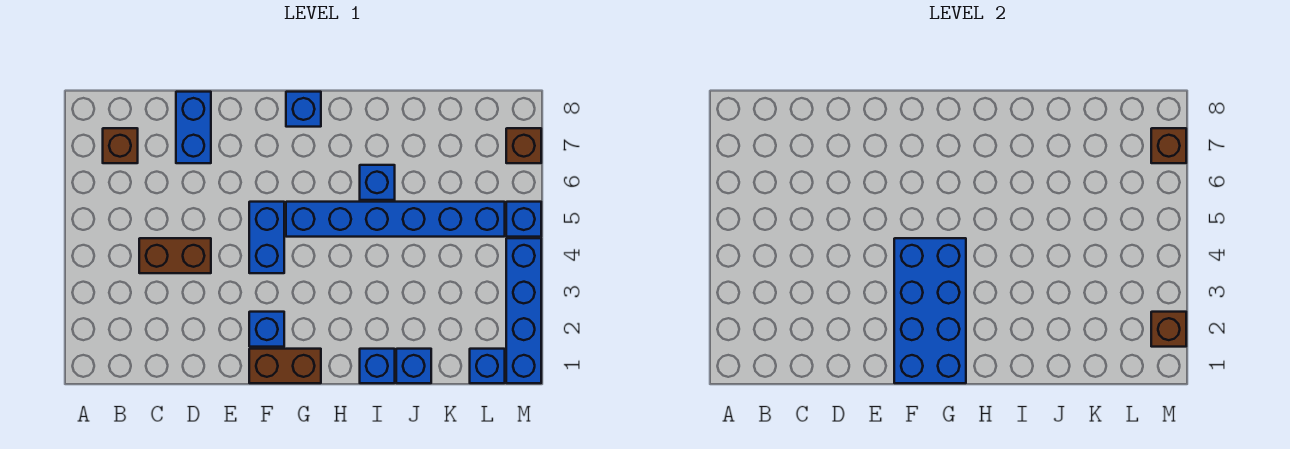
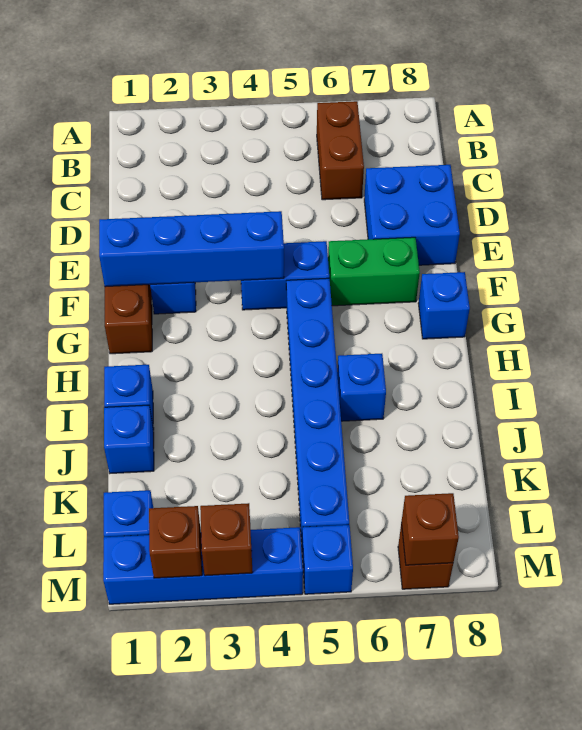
brown 1x1 brick [103,128,138,163] -> brown 1x1 brick moved to [200,503,253,576]
brown 1x2 brick [139,238,211,273] -> brown 1x2 brick moved to [317,101,364,200]
blue 1x2 brick [176,92,211,163] -> blue 2x2 brick [364,165,460,265]
blue 2x4 brick [894,238,966,383] -> blue 1x4 brick [99,211,284,287]
none -> green 1x2 brick [328,237,420,306]

